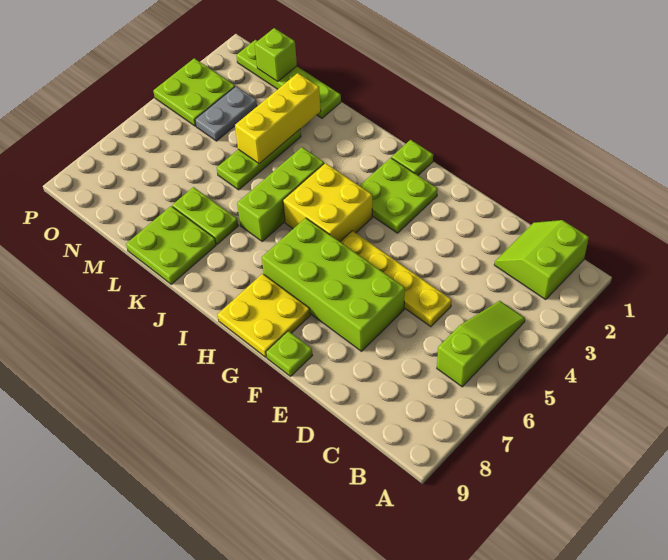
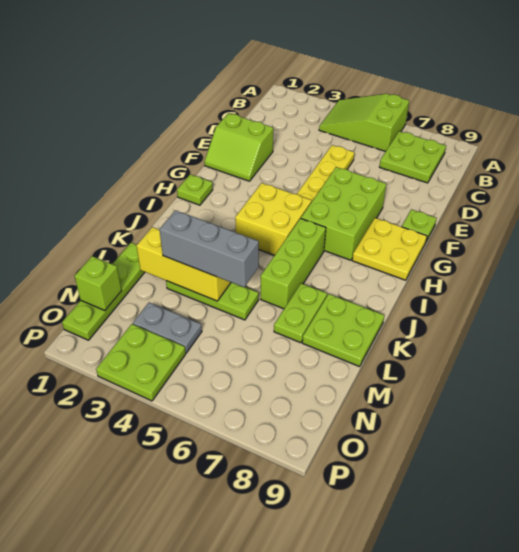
lime 2x2 slope [494,220,589,299] -> lime 2x2 slope moved to [204,113,273,181]
lime 1x3 slope [437,301,525,387] -> lime 2x3 slope [319,94,409,151]
lime 2x4 brick [262,218,405,351] -> lime 2x3 brick [301,167,386,260]
lime 2x2 plate [360,158,438,233] -> lime 2x2 plate moved to [380,131,446,183]
lime 1x3 brick [237,147,324,241] -> lime 1x3 brick turned to [261,218,326,309]
none -> grey 1x3 brick [159,210,259,287]

